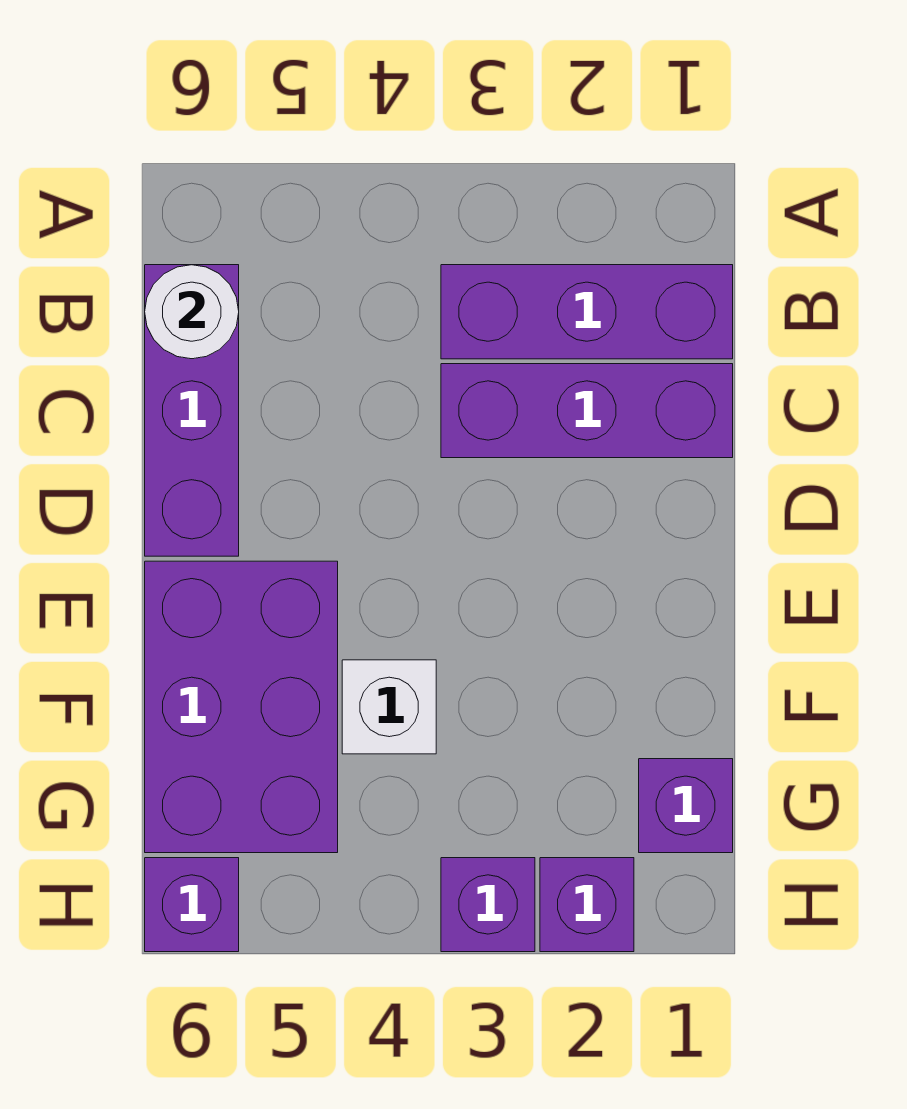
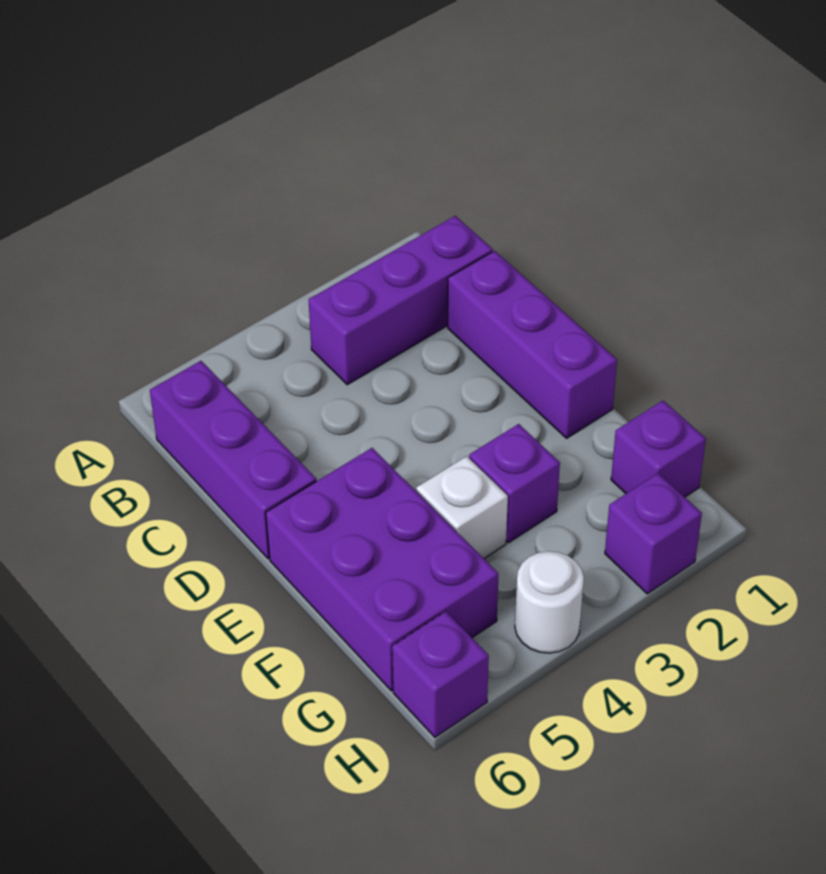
white 1x1 round brick [145,265,239,359] -> white 1x1 round brick moved to [515,551,584,653]
purple 1x3 brick [441,364,733,458] -> purple 1x3 brick turned to [448,251,617,438]
purple 1x1 brick [441,858,535,952] -> purple 1x1 brick moved to [469,424,560,543]

